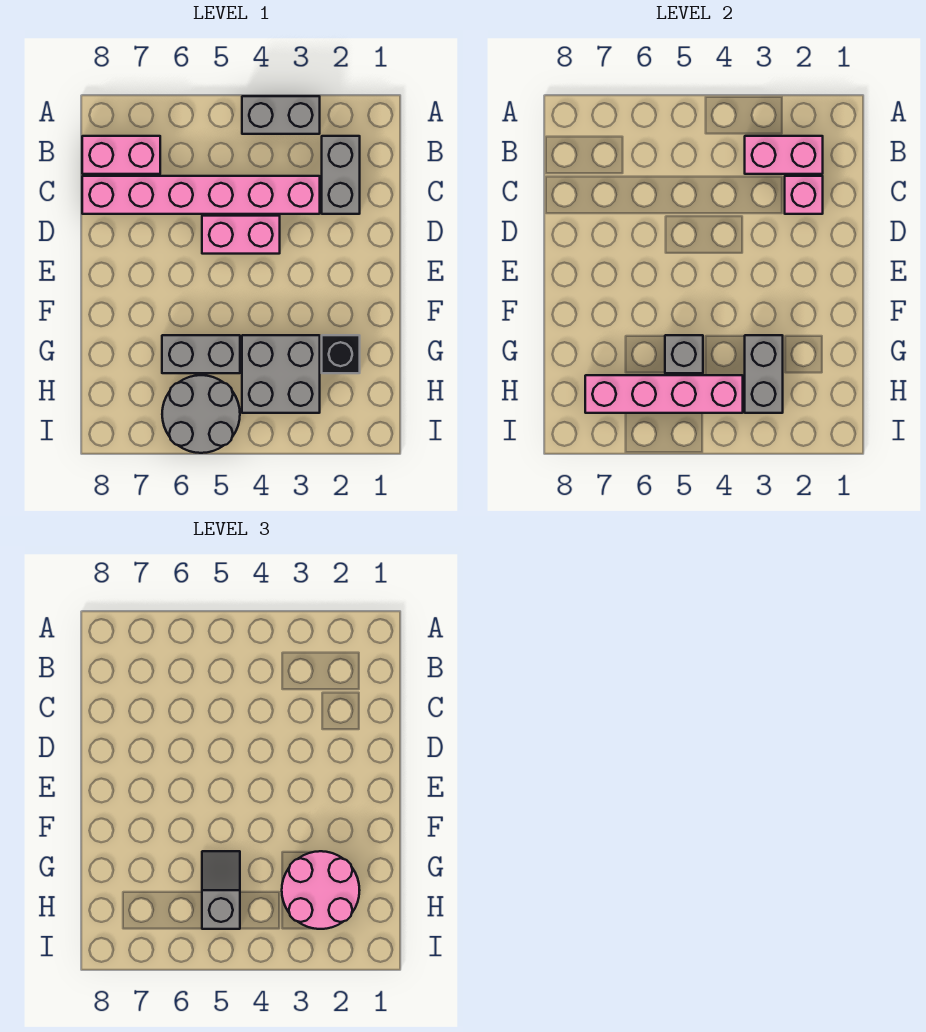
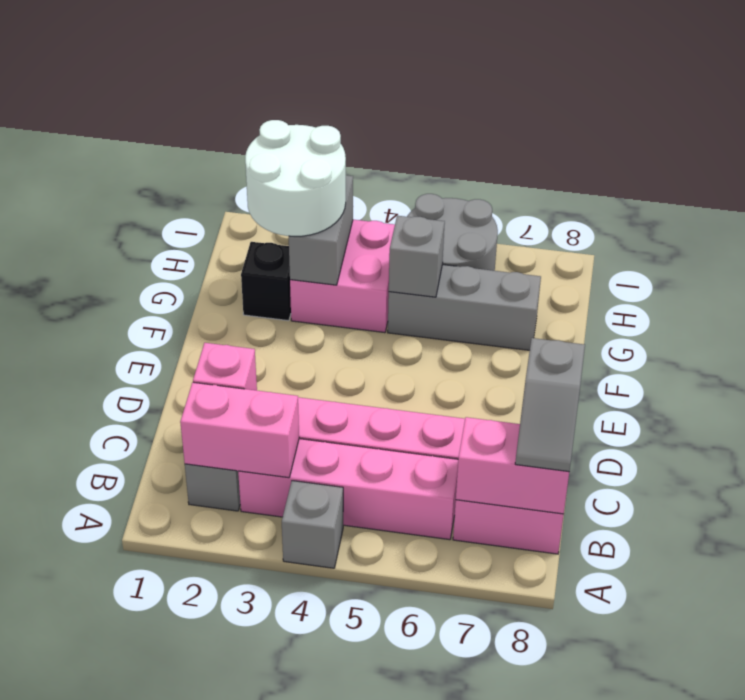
grey 1x2 brick [242,96,320,134] -> grey 1x1 brick [282,481,343,568]
pink 1x2 brick [202,216,280,254] -> pink 1x2 brick moved to [456,417,569,514]
pink 2x2 round brick [282,851,360,929] -> white 2x2 round brick [245,120,346,236]
grey 2x2 brick [242,335,320,413] -> pink 2x2 brick [290,220,395,333]
grey 1x2 brick [162,335,240,373] -> grey 1x3 brick [388,265,541,350]
grey 1x2 slope [202,851,240,929] -> grey 1x2 slope moved to [515,338,585,472]
pink 1x4 brick [585,375,743,413] -> pink 1x4 brick moved to [238,439,458,540]

